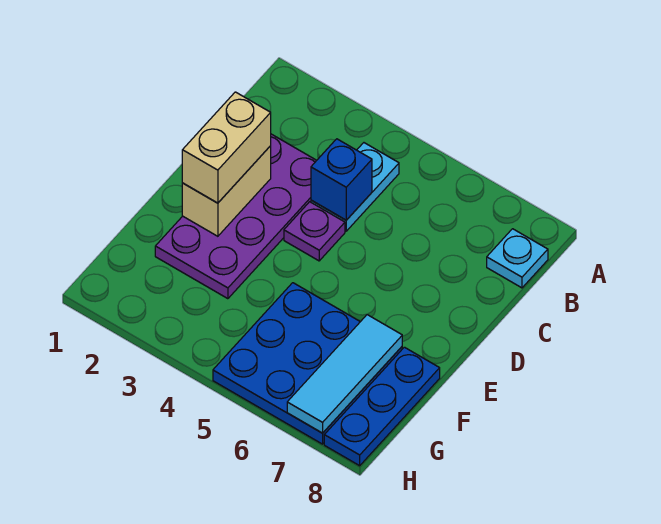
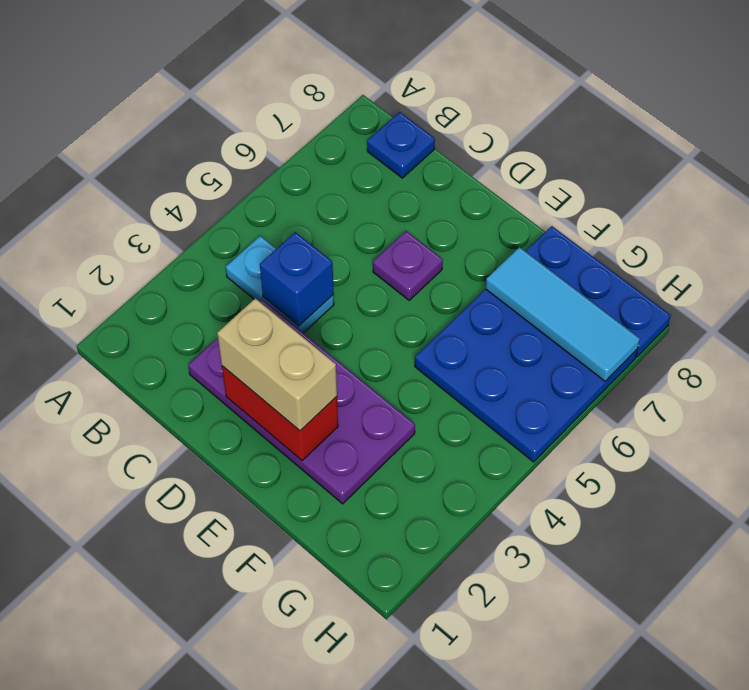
cyan 1x1 plate [487,229,548,288] -> blue 1x1 plate [367,112,435,178]
tan 1x2 brick [182,146,271,236] -> red 1x2 brick [222,366,338,460]
purple 1x1 plate [284,202,345,261] -> purple 1x1 plate moved to [373,231,443,300]

